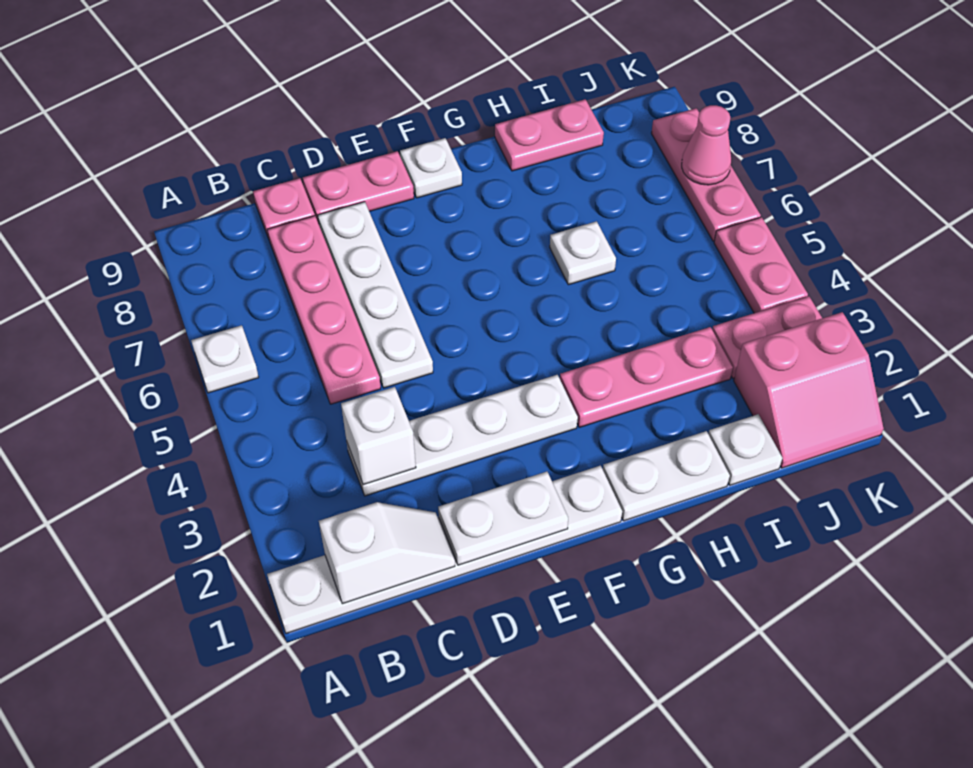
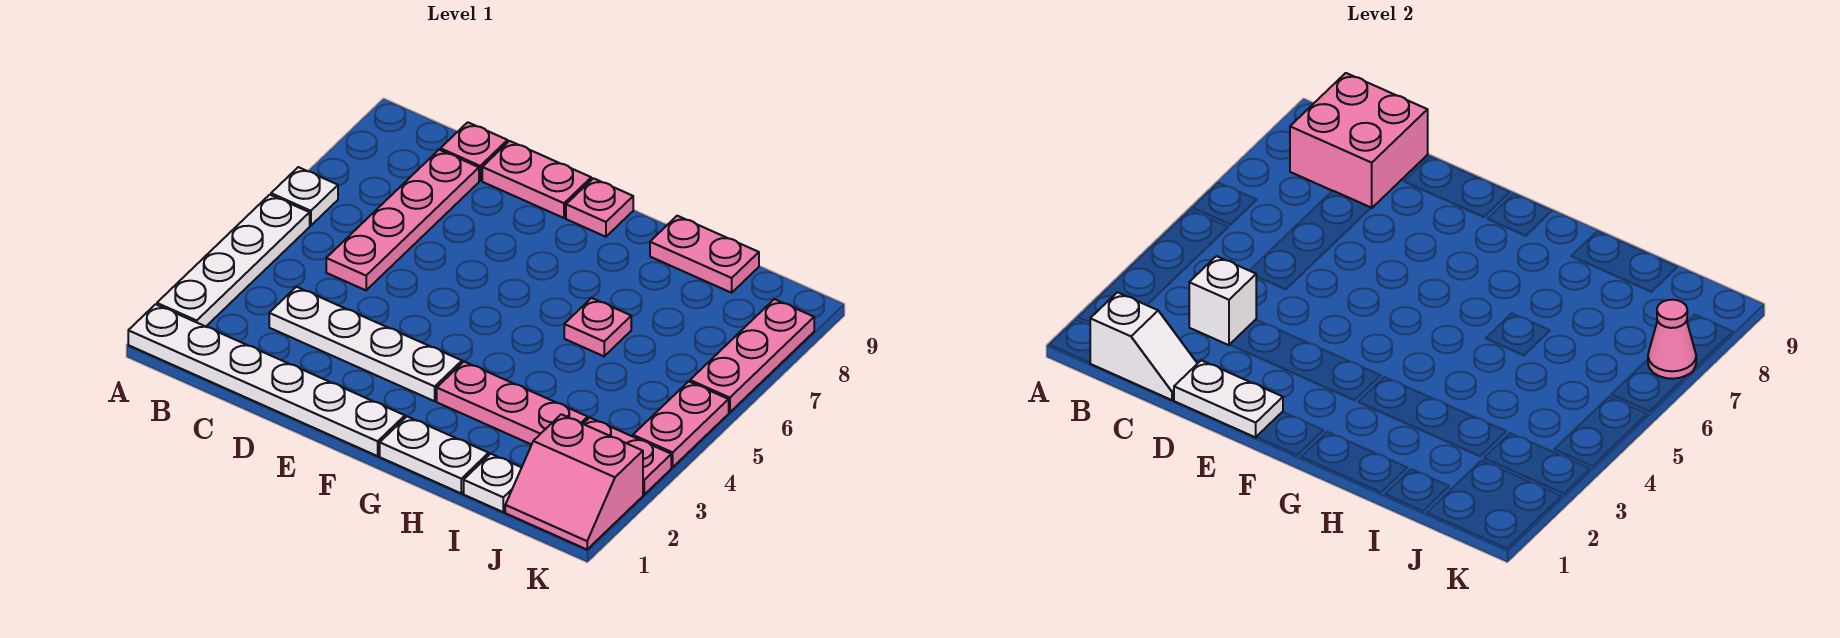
none -> pink 2x2 brick [1290,73,1428,208]
white 1x4 plate [318,202,433,388] -> white 1x4 plate moved to [157,195,310,326]
white 1x1 plate [400,138,462,198] -> pink 1x1 plate [566,178,633,237]
white 1x1 plate [550,221,616,285] -> pink 1x1 plate [564,298,631,356]

